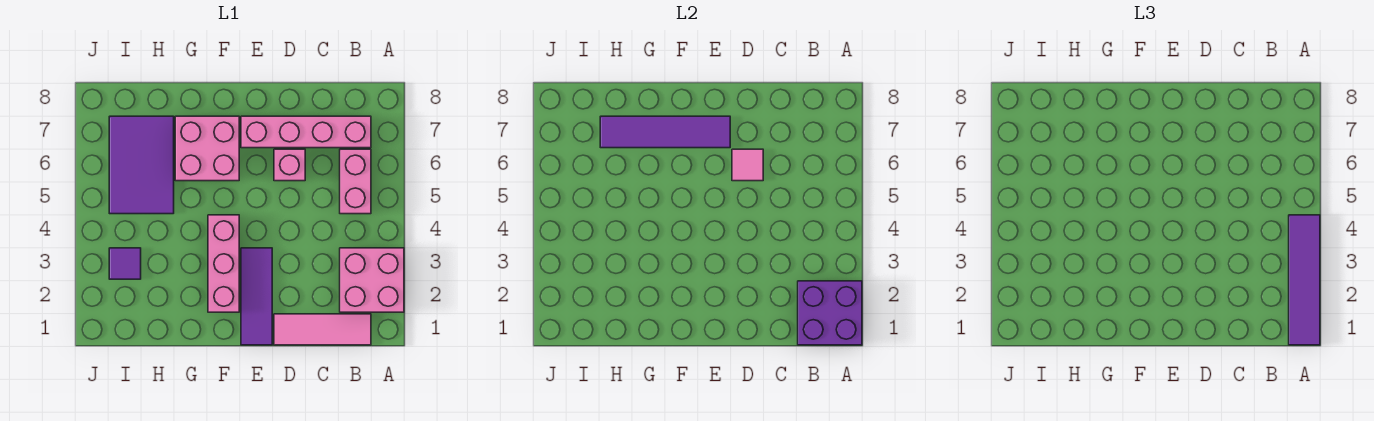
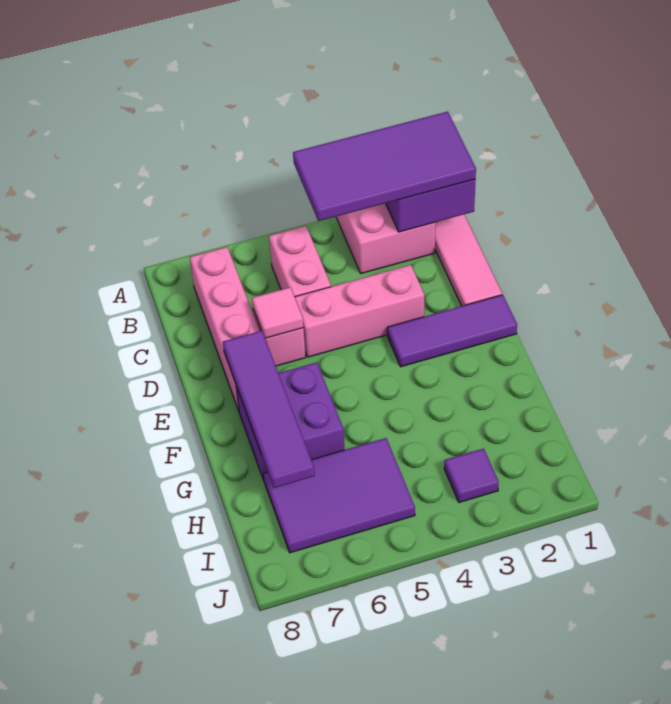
purple 1x4 tile [1289,215,1320,345] -> purple 2x4 tile [293,112,476,221]
pink 1x2 brick [340,149,371,214] -> pink 1x2 brick turned to [269,226,331,297]
pink 1x3 brick [208,215,239,312] -> pink 1x3 brick moved to [295,265,424,357]
pink 2x2 brick [175,116,239,181] -> purple 2x2 brick [236,362,344,480]

